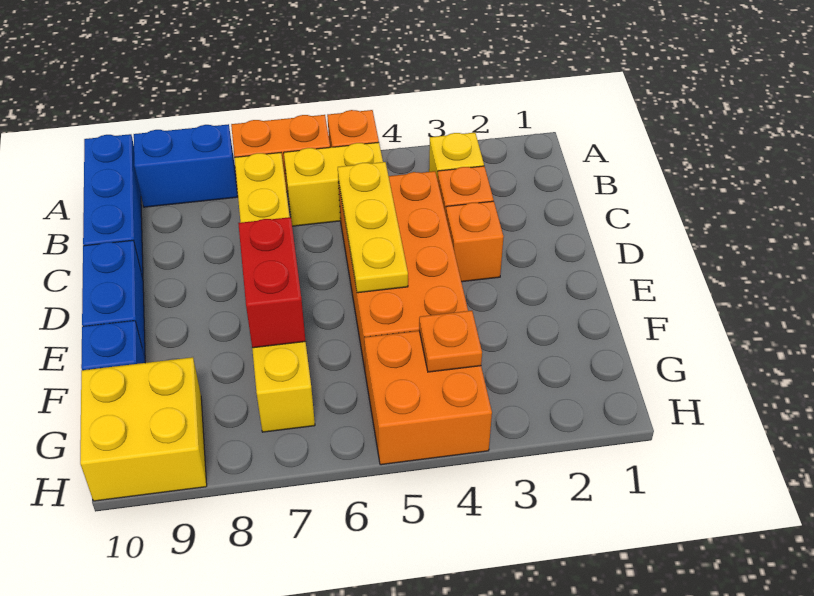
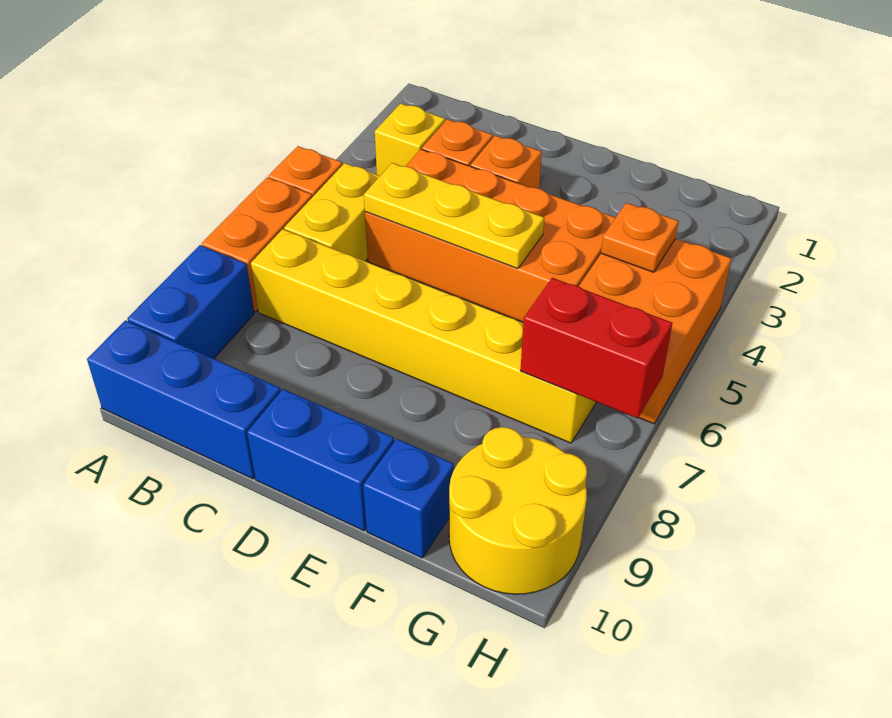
red 1x2 brick [238,217,306,348] -> red 1x2 brick moved to [520,278,672,418]
orange 2x2 brick [364,331,492,465] -> orange 2x3 brick [579,239,732,424]
yellow 2x2 brick [80,357,207,501] -> yellow 2x2 round brick [449,427,587,594]

